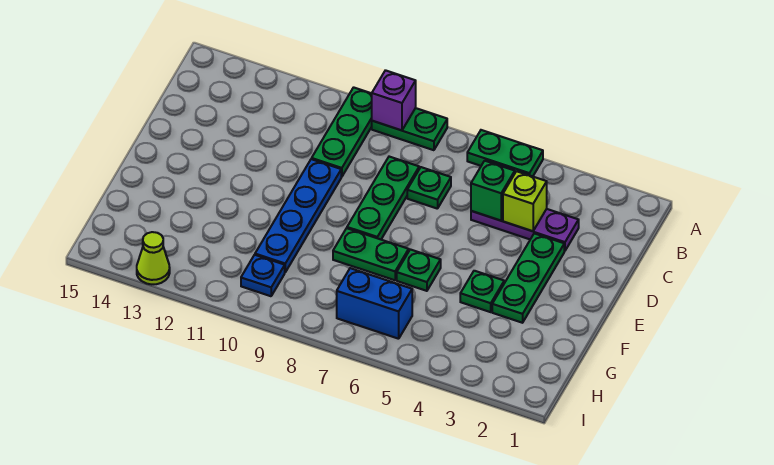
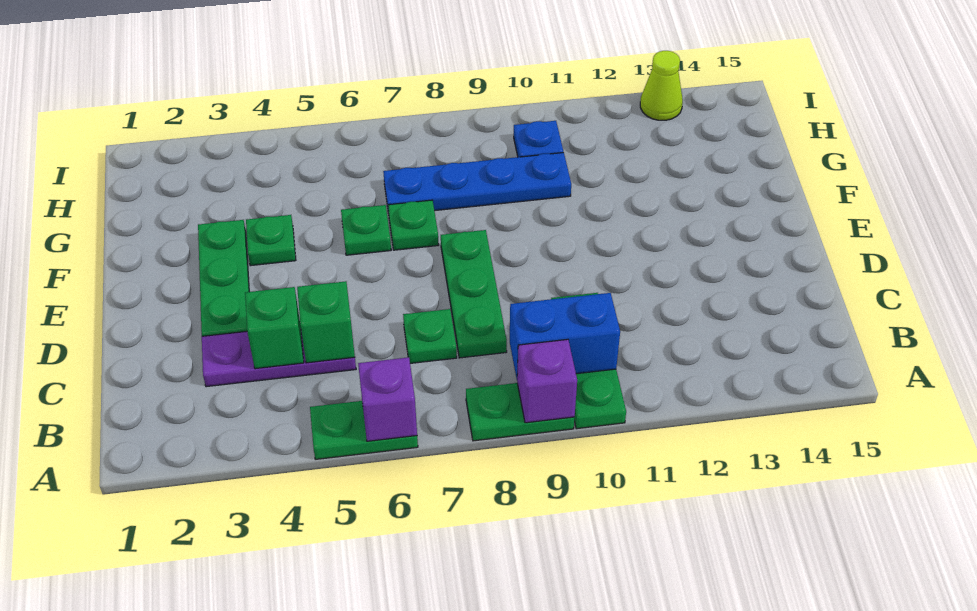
none -> purple 1x1 brick [358,357,417,441]
lime 1x1 brick [503,171,547,231] -> green 1x1 brick [245,287,304,369]
blue 1x4 plate [255,159,341,272] -> blue 1x4 plate turned to [383,153,571,212]
green 1x2 plate [333,228,409,280] -> green 1x1 plate [388,200,438,250]
blue 1x2 brick [337,268,412,339] -> blue 1x2 brick moved to [510,293,620,378]

